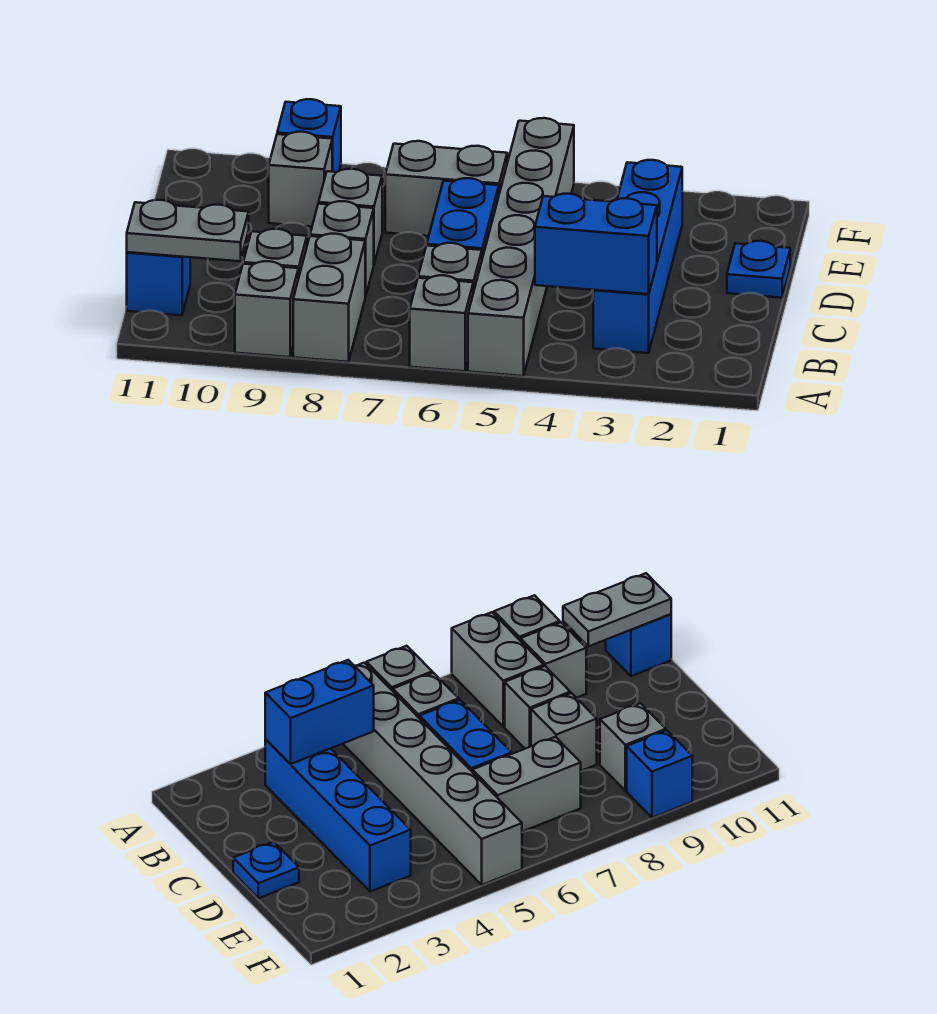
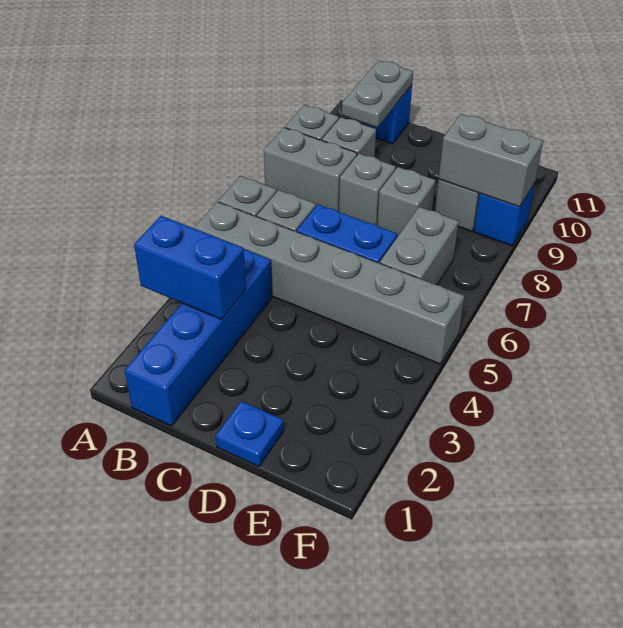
blue 1x4 brick [593,160,682,353] -> blue 1x4 brick turned to [125,250,272,426]
blue 1x2 brick [535,194,657,294] -> blue 1x2 brick turned to [134,216,246,319]
none -> grey 1x2 brick [439,114,543,207]

